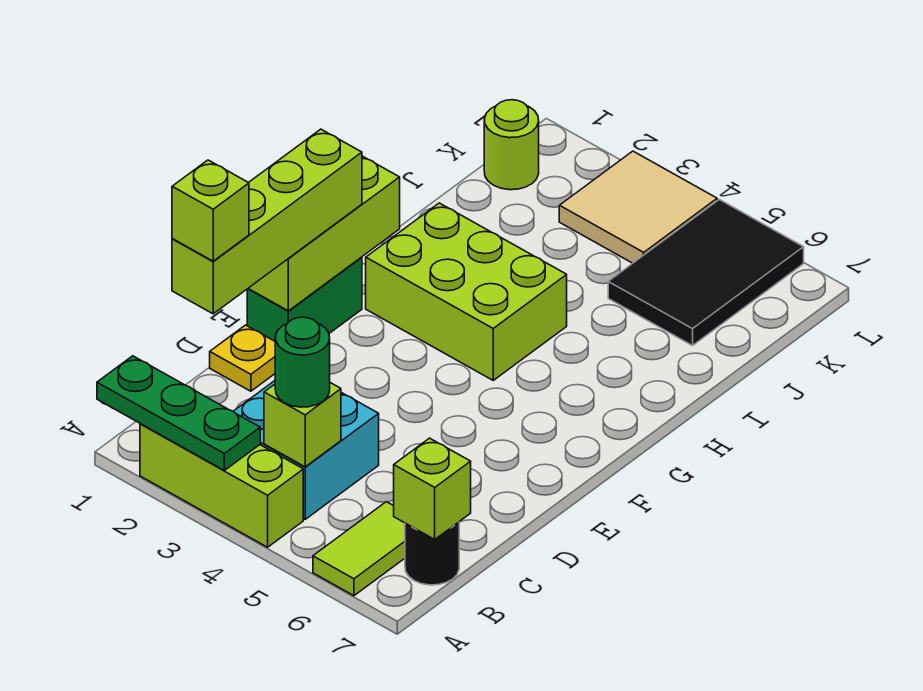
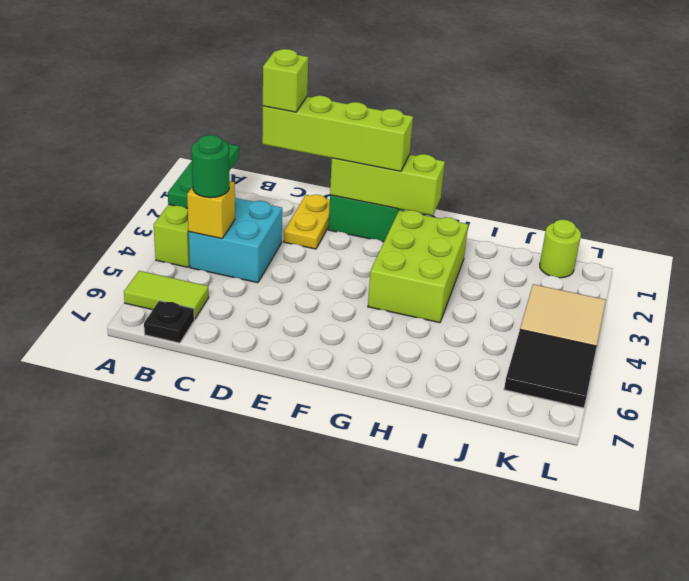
lime 1x1 brick [264,383,341,467] -> yellow 1x1 brick [187,181,235,238]
black 1x1 round brick [405,522,459,585] -> black 1x1 plate [144,301,194,343]
lime 1x1 brick [394,438,471,539] -> none
yellow 1x1 plate [210,325,275,391] -> yellow 1x2 plate [284,195,330,249]
black 2x3 tile [608,200,804,346] -> black 2x2 tile [504,329,597,408]

